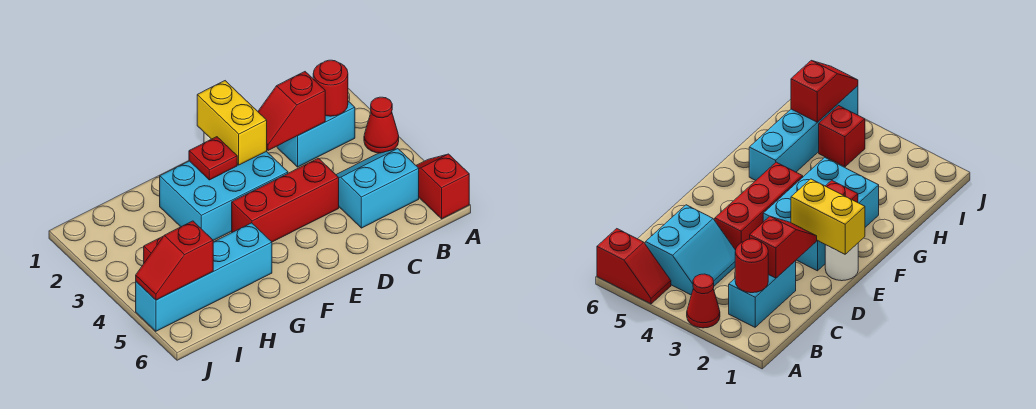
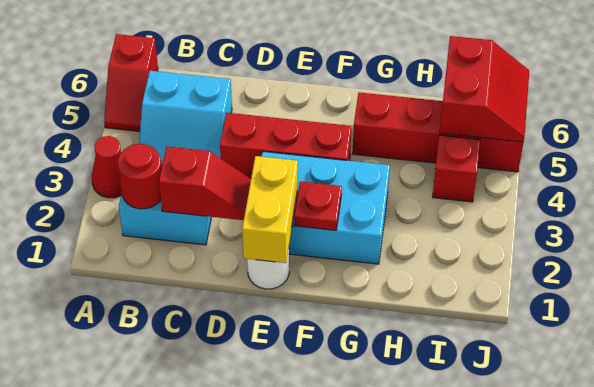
cyan 1x4 brick [136,223,272,331] -> red 1x4 brick [352,92,523,172]
red 1x2 slope [136,221,213,300] -> red 2x2 slope [439,36,529,142]

